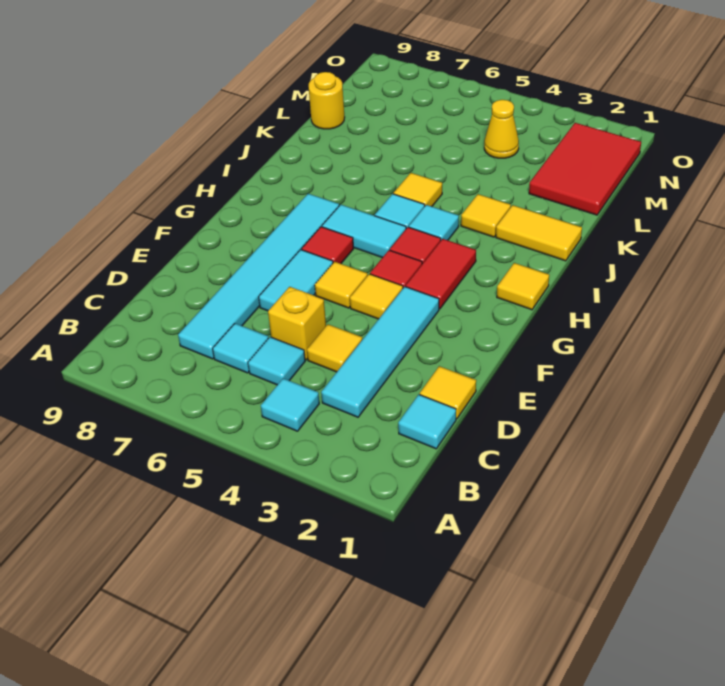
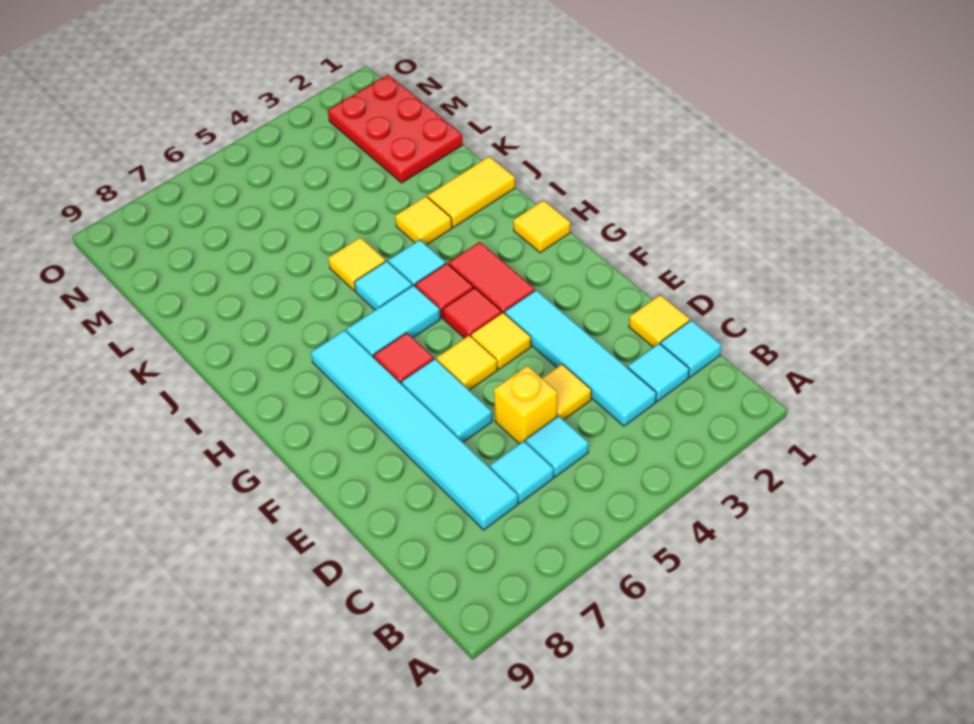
cyan 1x1 tile [261,378,319,431] -> cyan 1x1 tile moved to [628,343,689,402]
red 2x3 tile [529,123,641,215] -> red 2x3 plate [328,75,462,183]
yellow 1x1 round brick [309,72,345,129] -> none
yellow 1x1 cone [484,100,519,158] -> none

